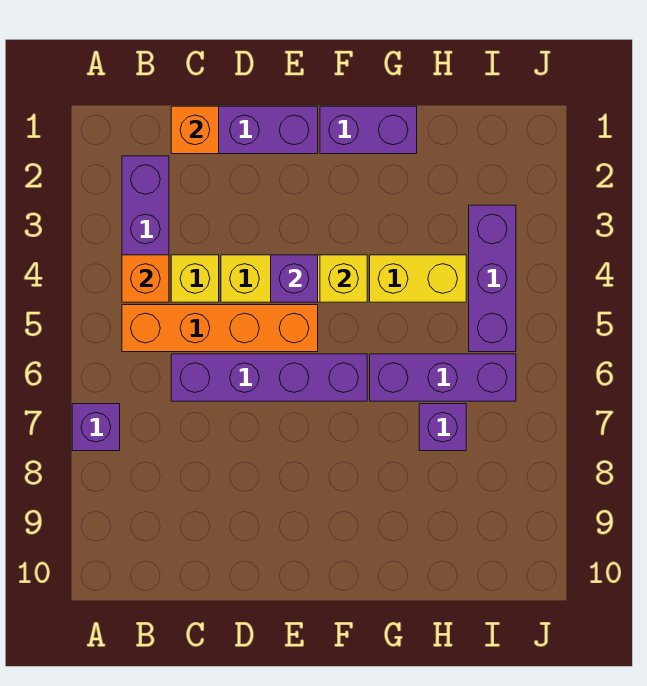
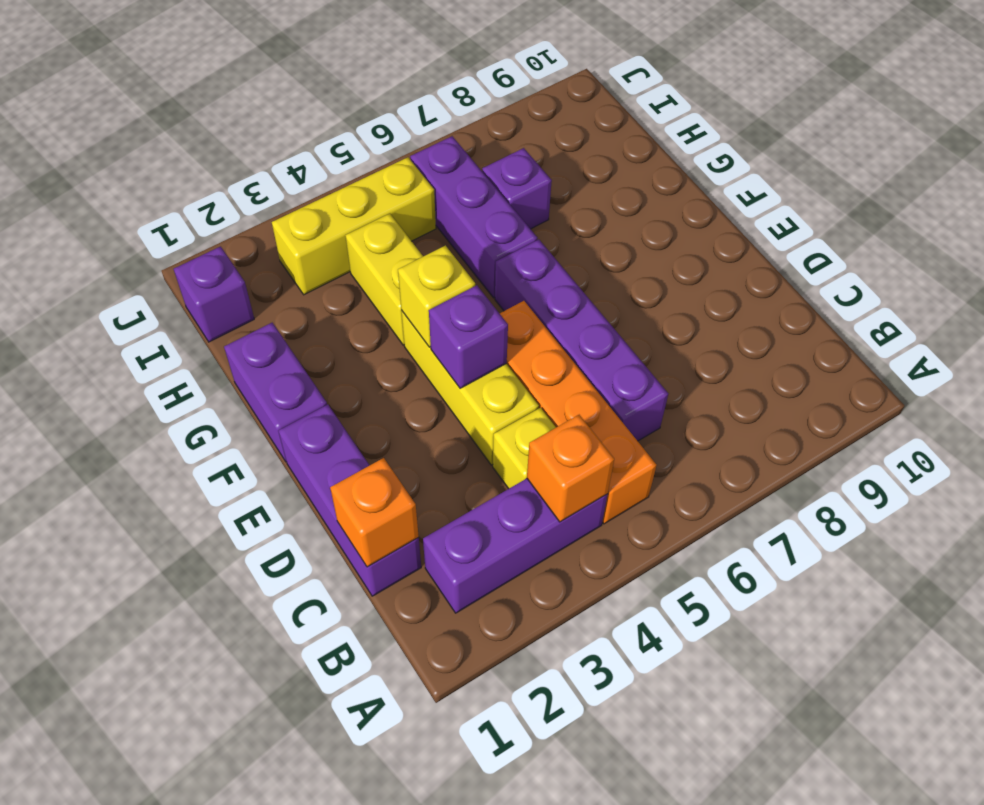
purple 1x1 brick [72,404,120,451] -> purple 1x1 brick moved to [174,247,254,342]
purple 1x3 brick [469,205,516,352] -> yellow 1x3 brick [272,157,436,295]

